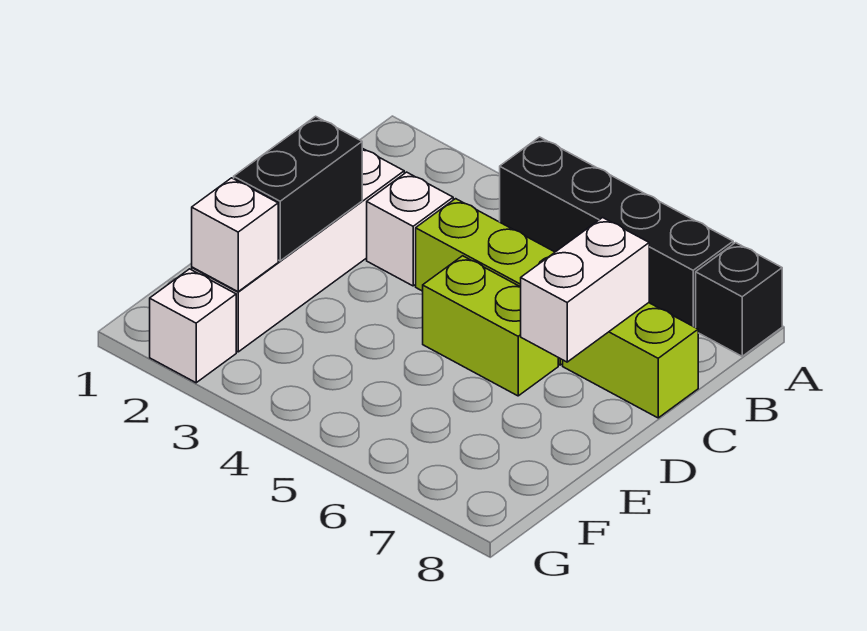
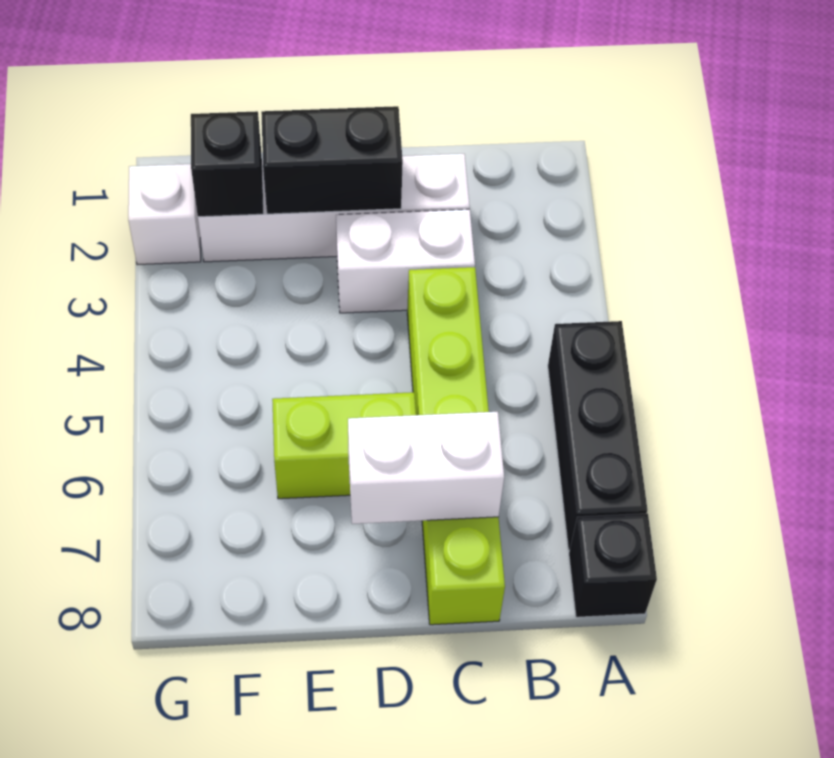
black 1x4 brick [500,137,733,328] -> black 1x3 brick [548,321,647,550]
white 1x1 brick [367,172,453,286] -> white 1x2 brick [336,209,475,313]
lime 1x2 brick [423,256,558,396] -> lime 1x2 brick turned to [272,392,416,499]
white 1x1 brick [192,178,278,292] -> black 1x1 brick [191,111,264,217]

